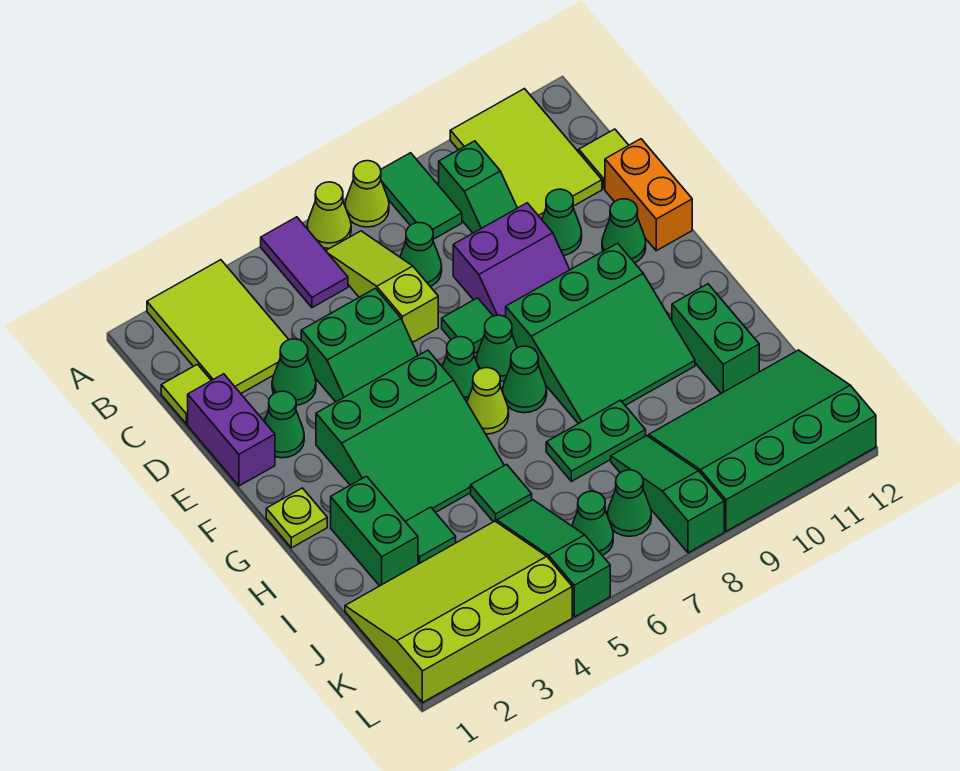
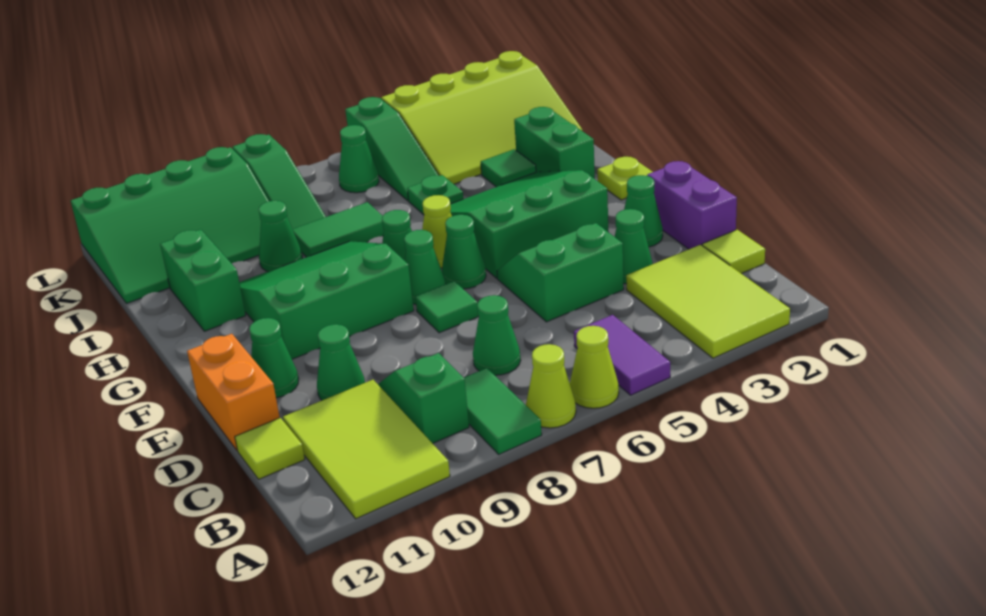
lime 1x3 slope [326,231,438,343] -> none
purple 2x2 slope [453,203,570,317] -> none
green 1x1 tile [471,464,532,522] -> green 1x1 plate [407,175,463,215]
green 1x2 plate [546,400,646,481] -> green 1x2 tile [293,202,384,257]
green 1x1 cone [608,470,651,536] -> green 1x1 cone moved to [259,201,302,272]

